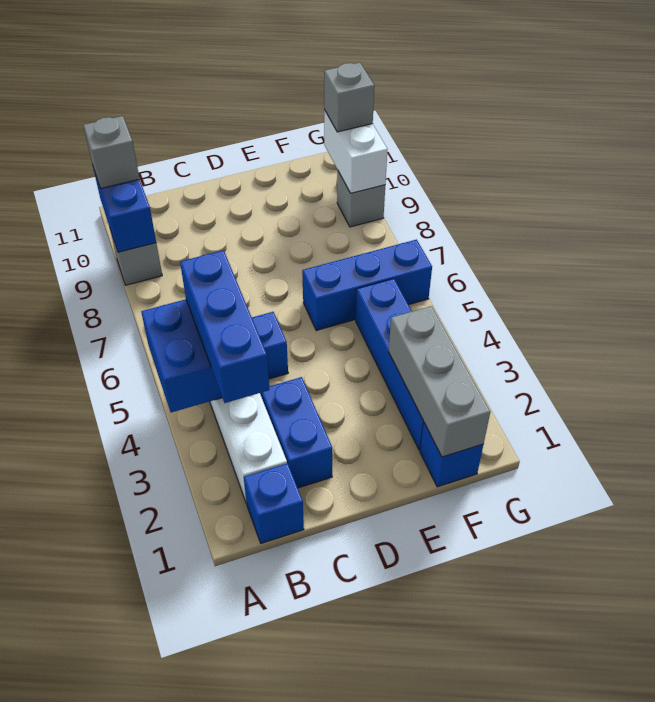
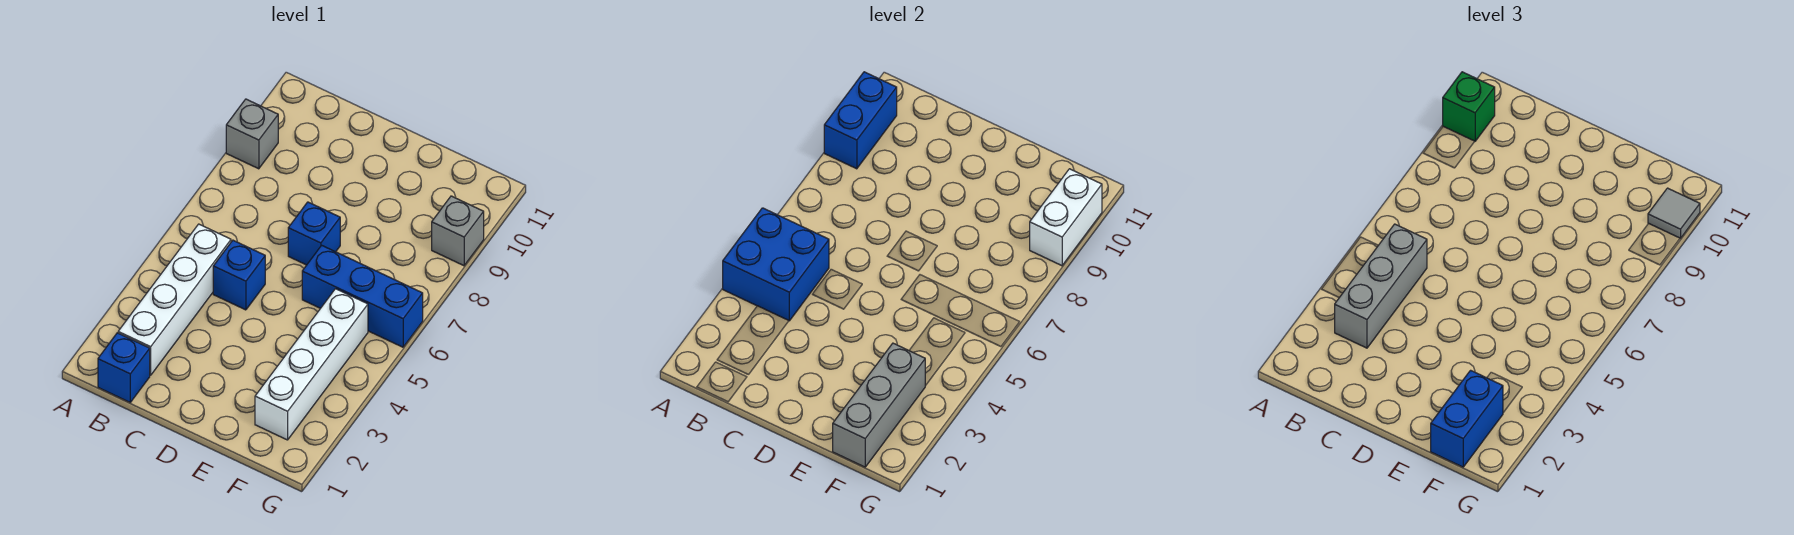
grey 1x1 brick [83,116,140,189] -> green 1x1 brick [1443,72,1495,141]
blue 1x3 brick [180,250,269,403] -> grey 1x3 brick [1335,224,1427,348]
blue 1x2 brick [261,377,332,488] -> blue 1x2 brick moved to [1431,370,1503,467]
blue 1x1 brick [420,423,483,487] -> blue 1x1 brick moved to [288,202,340,265]
blue 1x4 brick [356,279,424,450] -> white 1x4 brick [255,289,368,440]
grey 1x1 brick [324,62,374,132] -> grey 1x1 tile [1648,188,1700,239]

